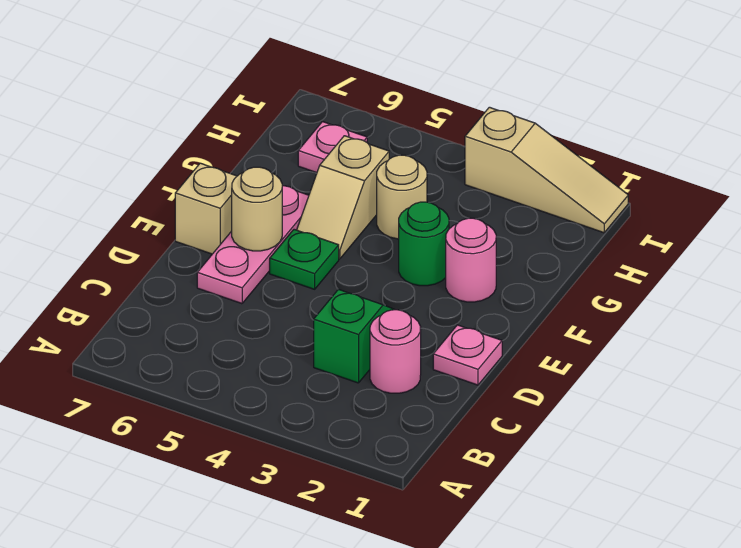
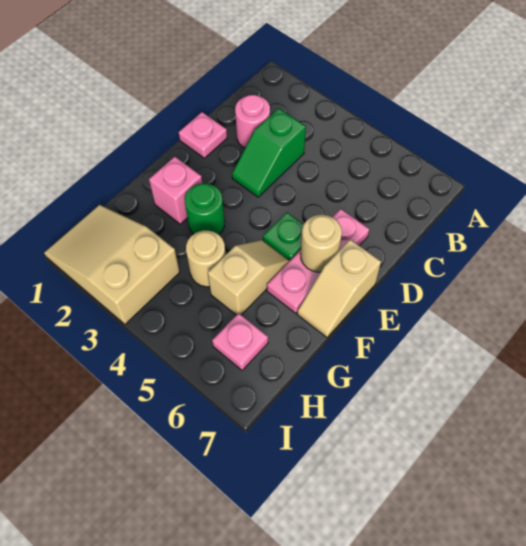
pink 1x1 round brick [446,218,496,302] -> pink 1x1 brick [149,157,202,224]
tan 1x3 slope [465,107,628,233] -> tan 2x3 slope [44,205,180,324]

